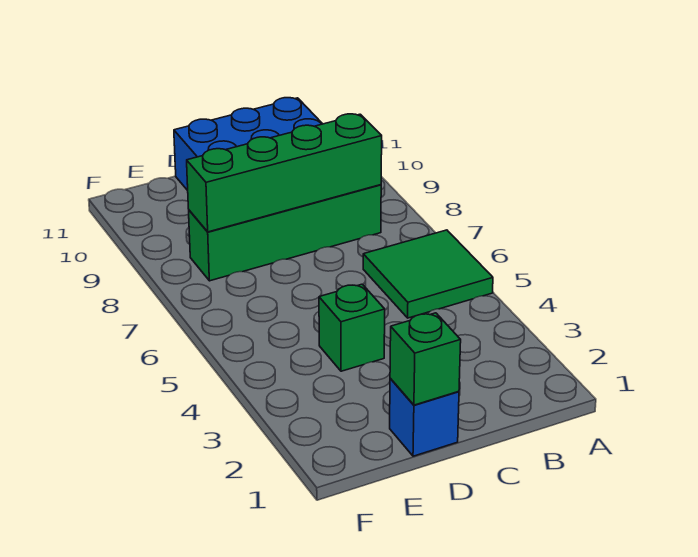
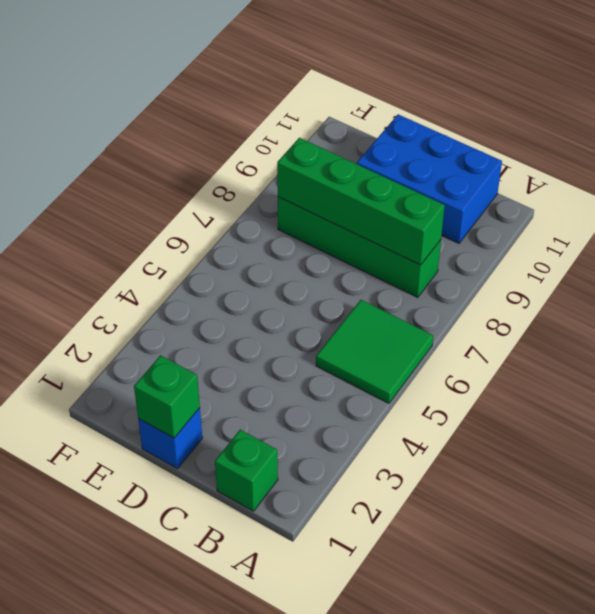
green 1x1 brick [319,284,385,371] -> green 1x1 brick moved to [215,430,278,511]

